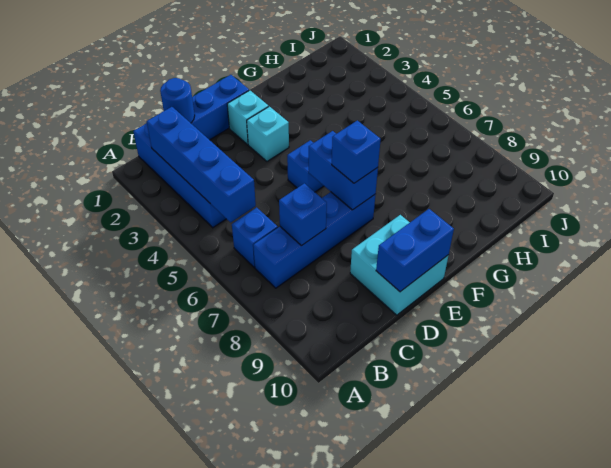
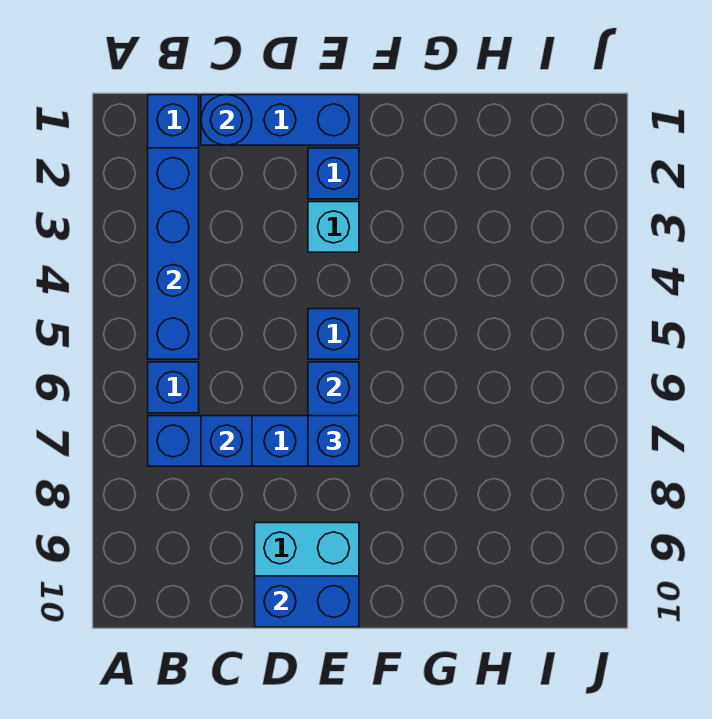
cyan 1x1 brick [227,90,269,145] -> blue 1x1 brick [308,148,359,199]

